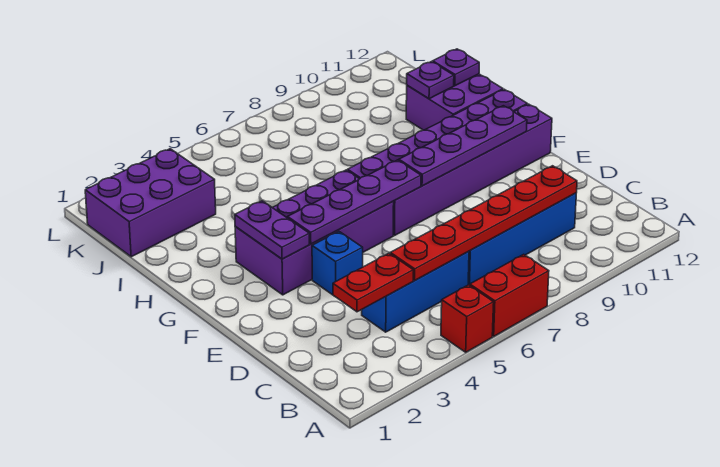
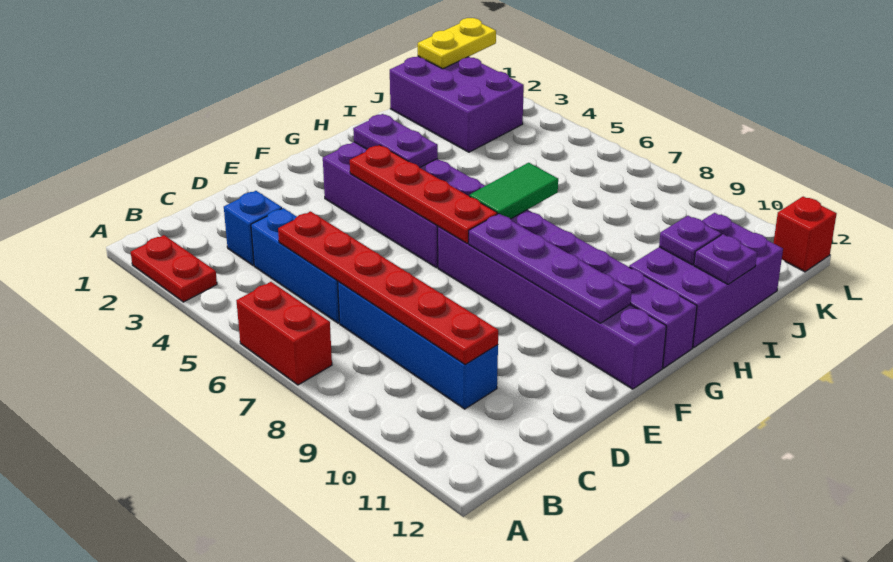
red 1x1 brick [441,285,494,352] -> red 1x1 brick moved to [774,197,837,272]
red 1x2 plate [333,253,413,312] -> red 1x2 plate moved to [131,235,217,302]
blue 1x1 brick [312,232,363,295] -> blue 1x1 brick moved to [224,191,282,265]
purple 1x2 plate [235,201,309,259] -> purple 1x2 plate turned to [353,114,438,167]
purple 1x4 plate [288,160,421,244] -> red 1x4 plate [350,145,497,243]
none -> green 1x2 tile [469,163,558,219]
purple 2x2 brick [406,74,503,130] -> purple 2x3 brick [629,213,783,348]
none -> yellow 1x2 plate [418,18,496,69]

